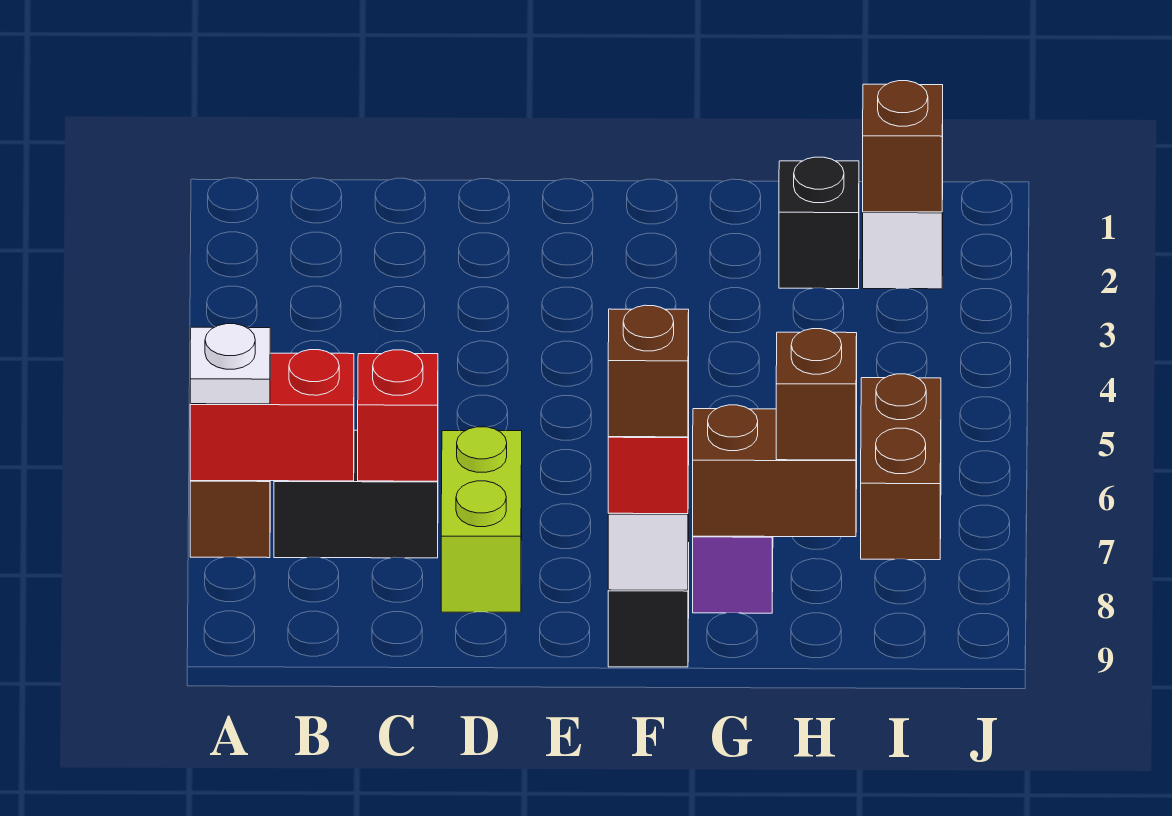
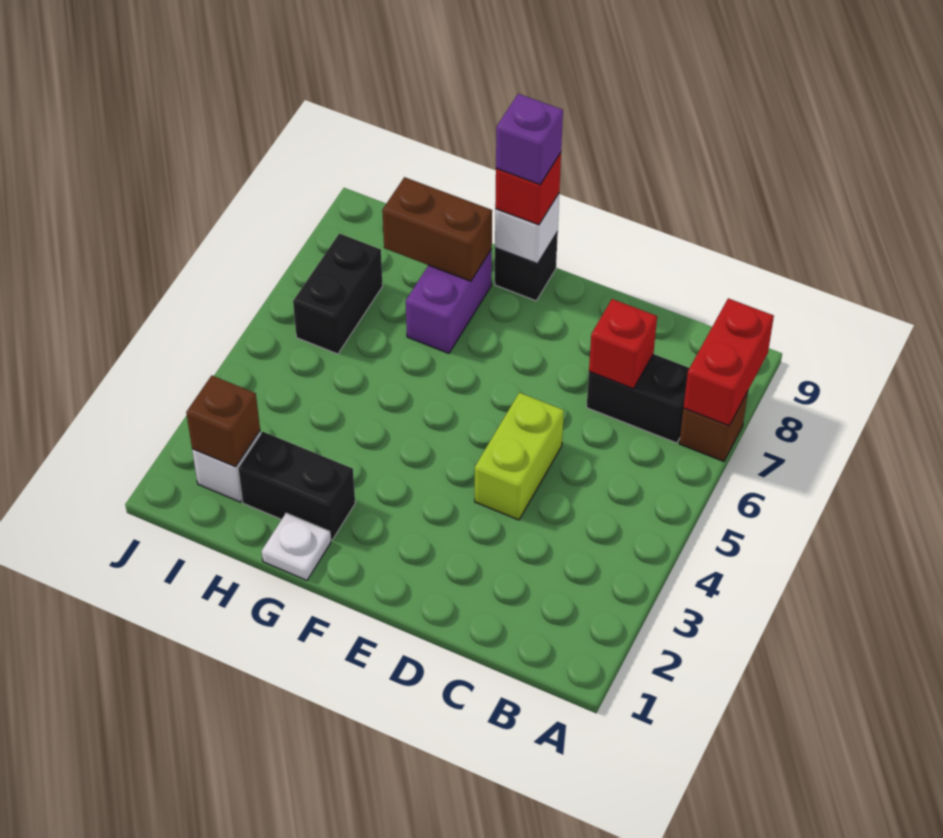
red 1x2 brick [190,350,354,481] -> red 1x2 brick turned to [684,298,774,426]
white 1x1 plate [190,324,270,404] -> white 1x1 plate moved to [262,513,331,580]
lime 1x2 brick [441,427,522,612] -> lime 1x2 brick moved to [475,393,564,520]
brown 1x1 brick [608,305,689,437] -> purple 1x1 brick [496,94,563,185]
black 1x1 brick [779,157,859,289] -> black 1x2 brick [238,432,355,541]
brown 1x1 brick [776,329,857,460] -> none
brown 1x2 brick [861,374,941,560] -> black 1x2 brick [293,233,383,354]

